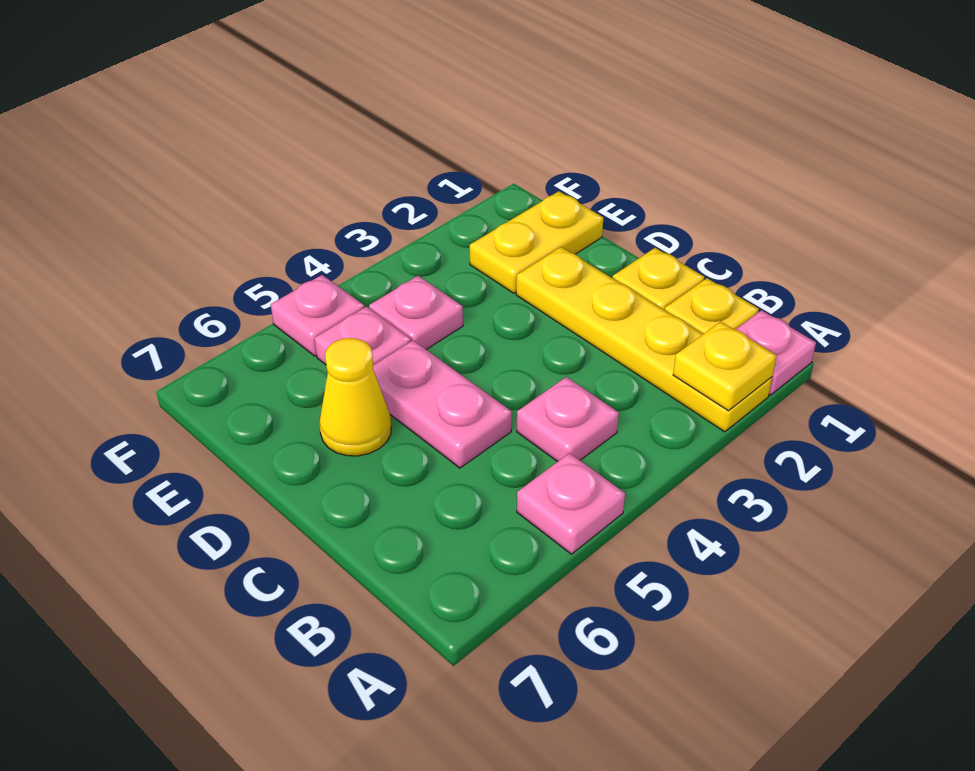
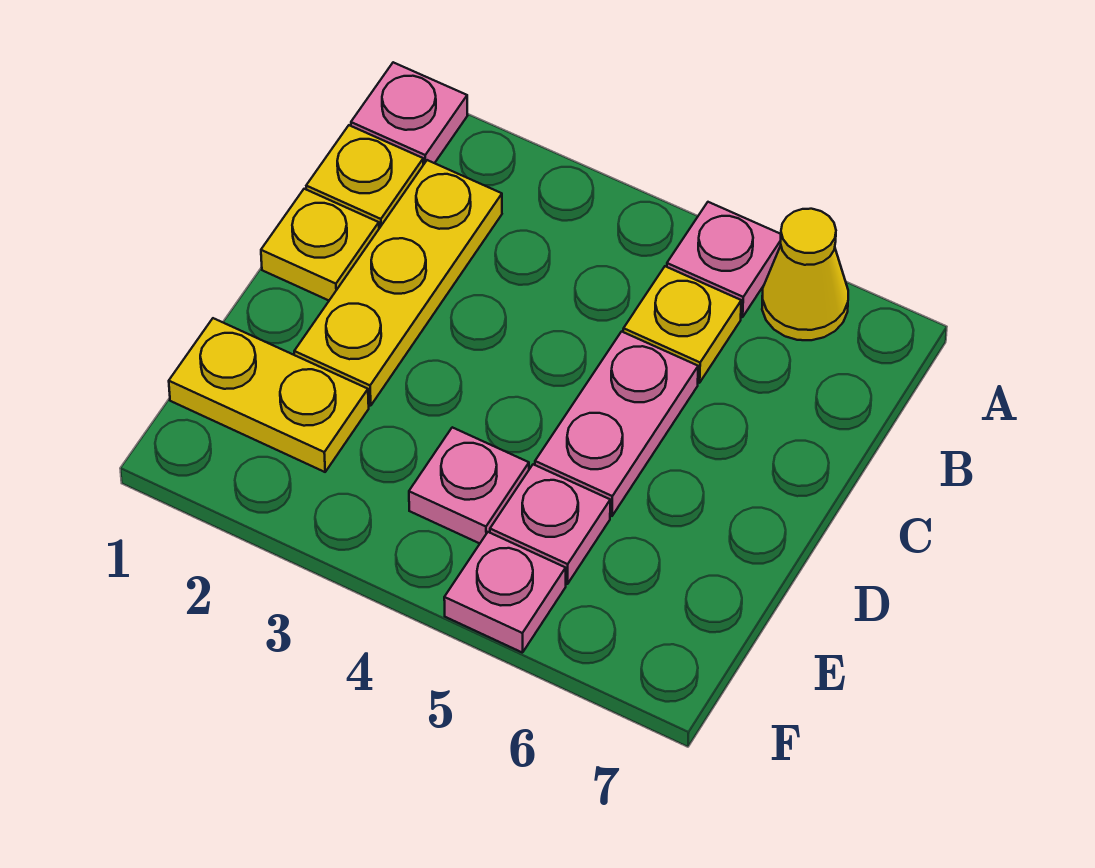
yellow 1x4 plate [516,247,772,432] -> yellow 1x3 plate [294,160,502,406]
yellow 1x1 plate [673,322,777,411] -> yellow 1x1 plate moved to [623,266,741,383]
pink 1x1 plate [517,377,619,462] -> none
yellow 1x1 cone [319,338,391,456] -> yellow 1x1 cone moved to [762,209,848,340]

